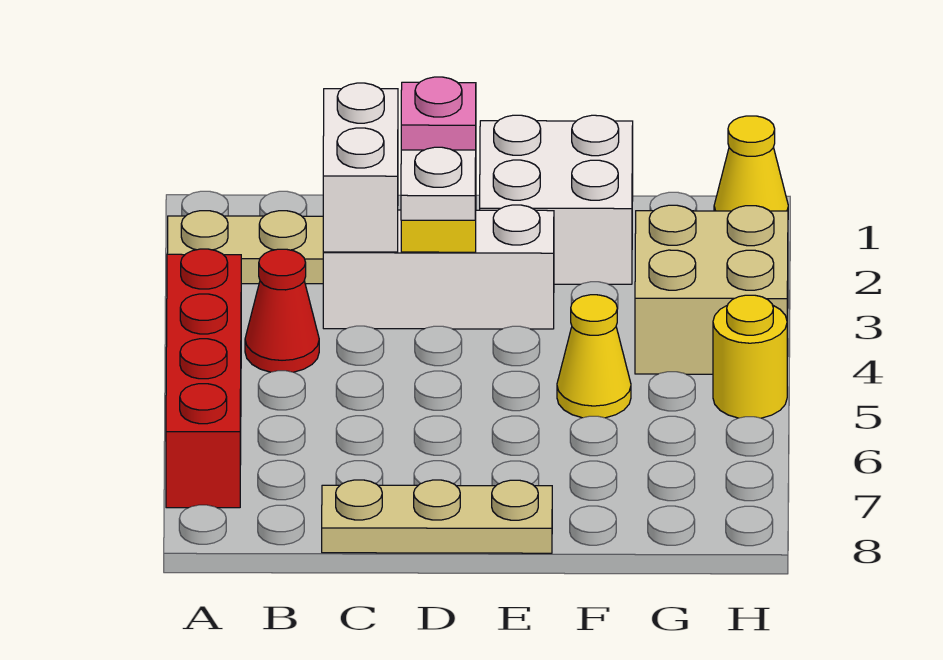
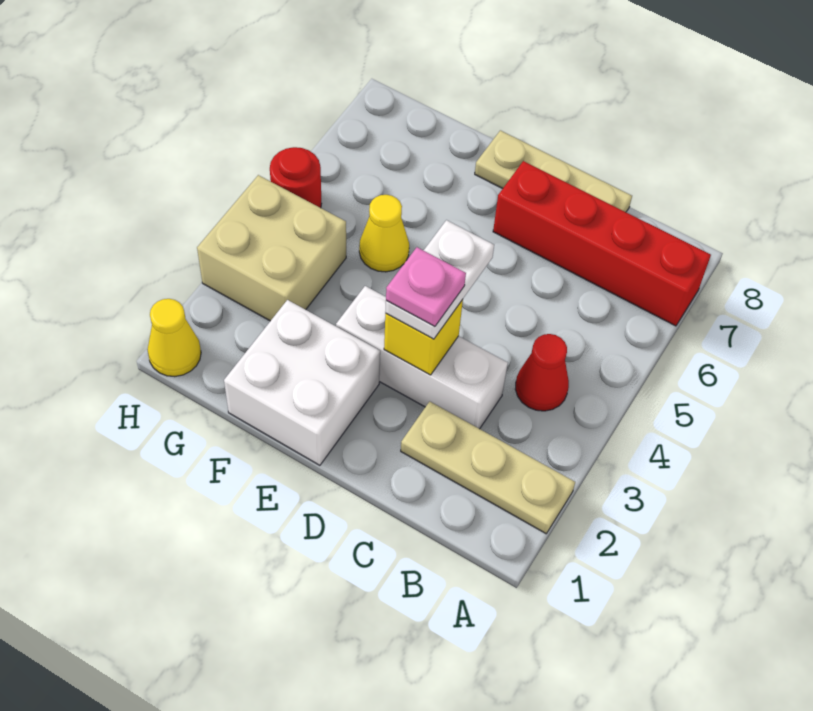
red 1x4 brick [166,249,241,508] -> red 1x4 brick turned to [493,161,711,326]
white 1x2 brick [323,83,398,252] -> none
yellow 1x1 round brick [713,295,787,418] -> red 1x1 round brick [270,147,322,208]

